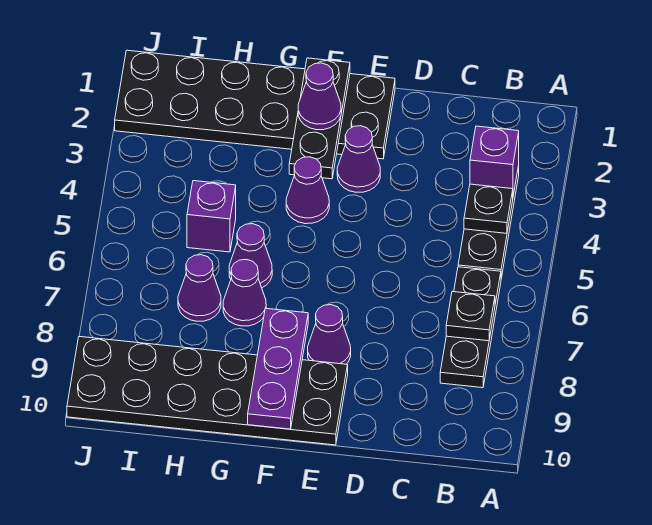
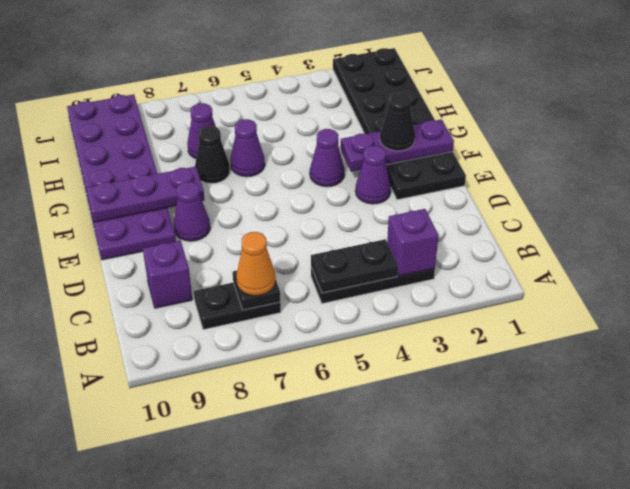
black 1x1 plate [464,184,513,233] -> black 1x2 plate [311,239,398,293]
black 1x3 plate [440,267,501,388] -> black 1x2 plate [194,283,281,330]
none -> orange 1x1 cone [236,232,276,296]
black 2x6 plate [67,337,348,445] -> purple 2x6 plate [67,94,176,260]
black 1x3 plate [289,58,350,179] -> purple 1x3 plate [340,119,454,172]
purple 1x1 cone [298,63,341,130] -> black 1x1 cone [380,92,415,151]
purple 1x1 cone [223,259,266,326] -> black 1x1 cone [195,126,230,184]
purple 1x1 brick [187,181,236,252] -> purple 1x1 brick moved to [143,241,192,308]

